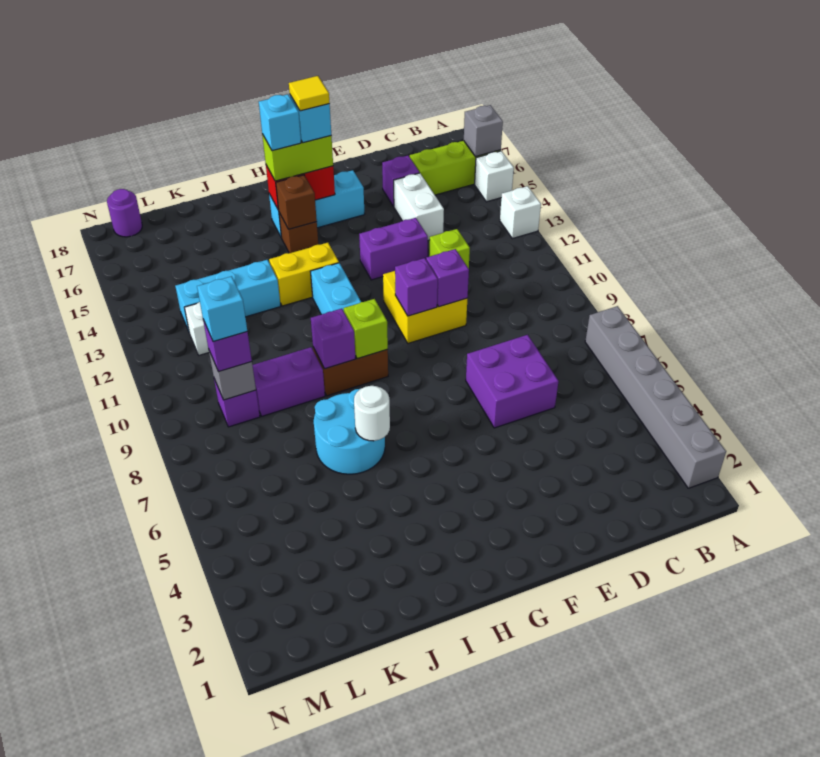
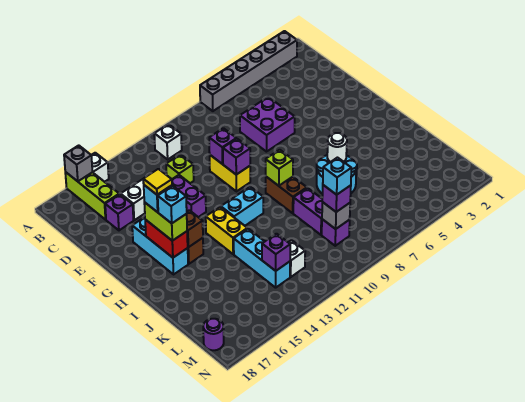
white 1x1 brick [500,186,541,239] -> white 1x1 brick moved to [154,124,182,159]
yellow 2x2 brick [383,271,467,343] -> yellow 1x2 brick [210,155,250,191]
purple 1x1 brick [311,309,355,369] -> purple 1x1 brick moved to [262,234,290,271]

